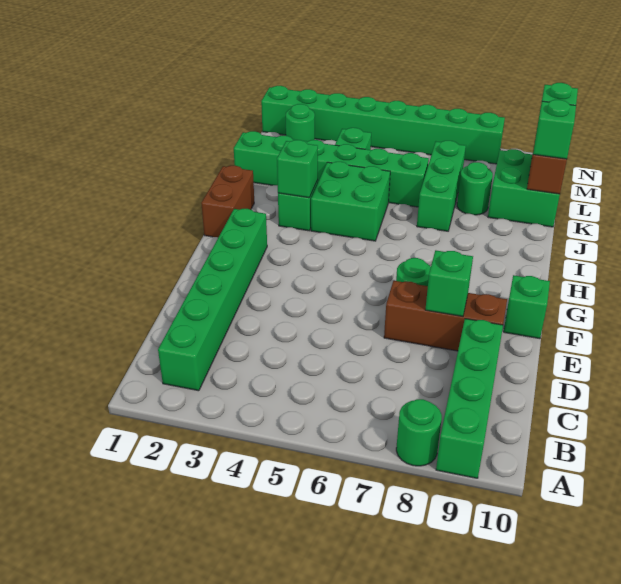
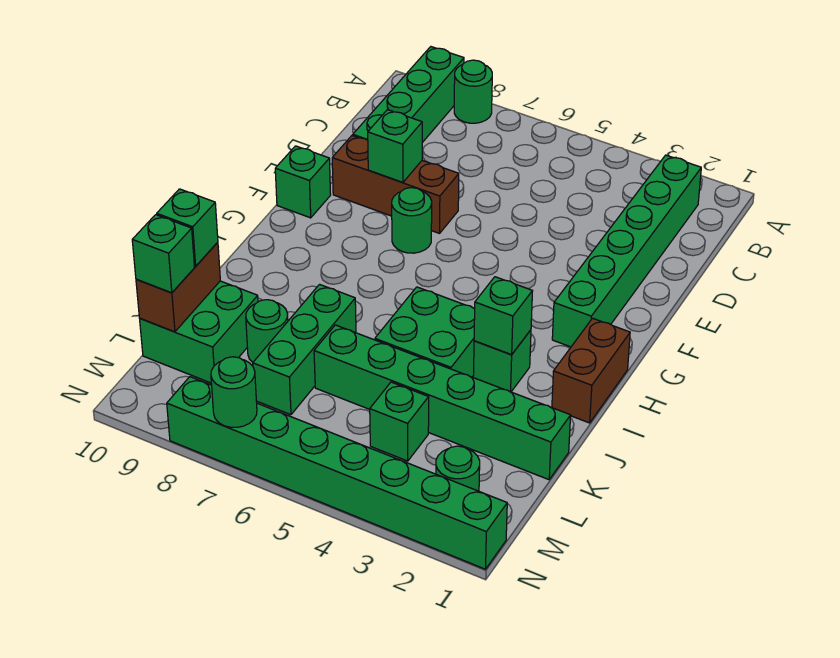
none -> green 1x1 round brick [211,357,257,427]

